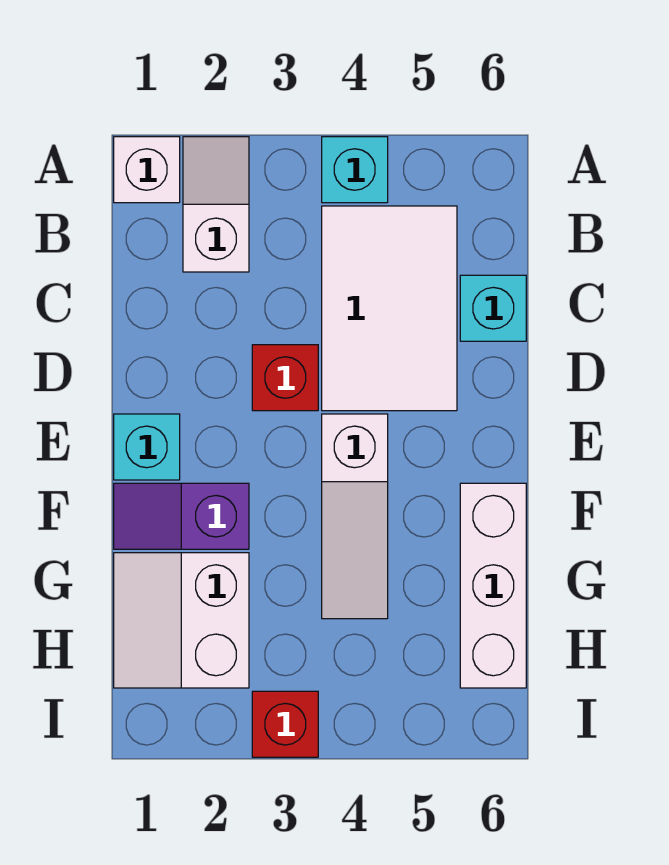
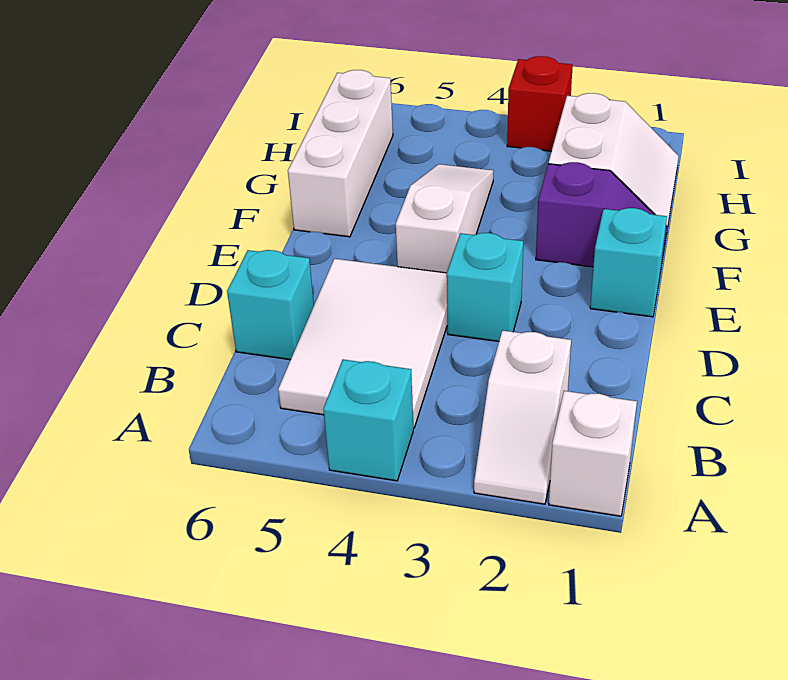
red 1x1 brick [252,345,318,411] -> cyan 1x1 brick [447,233,523,341]

